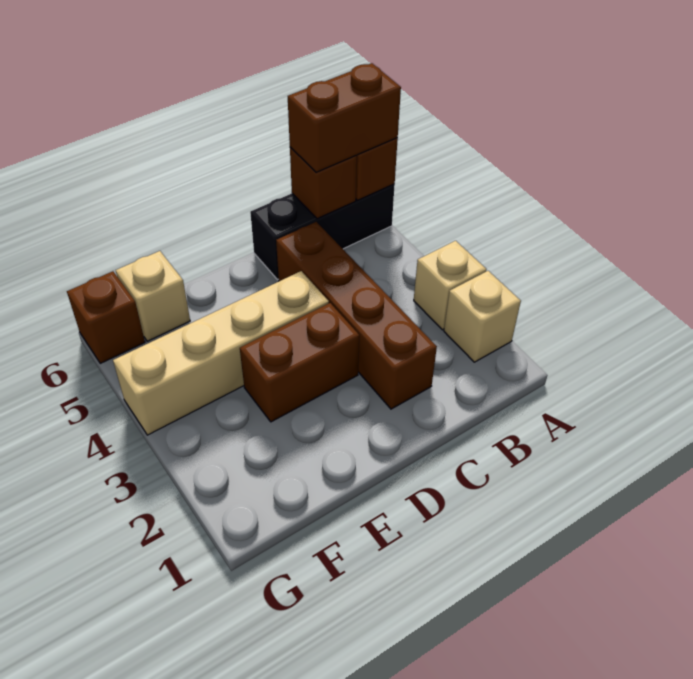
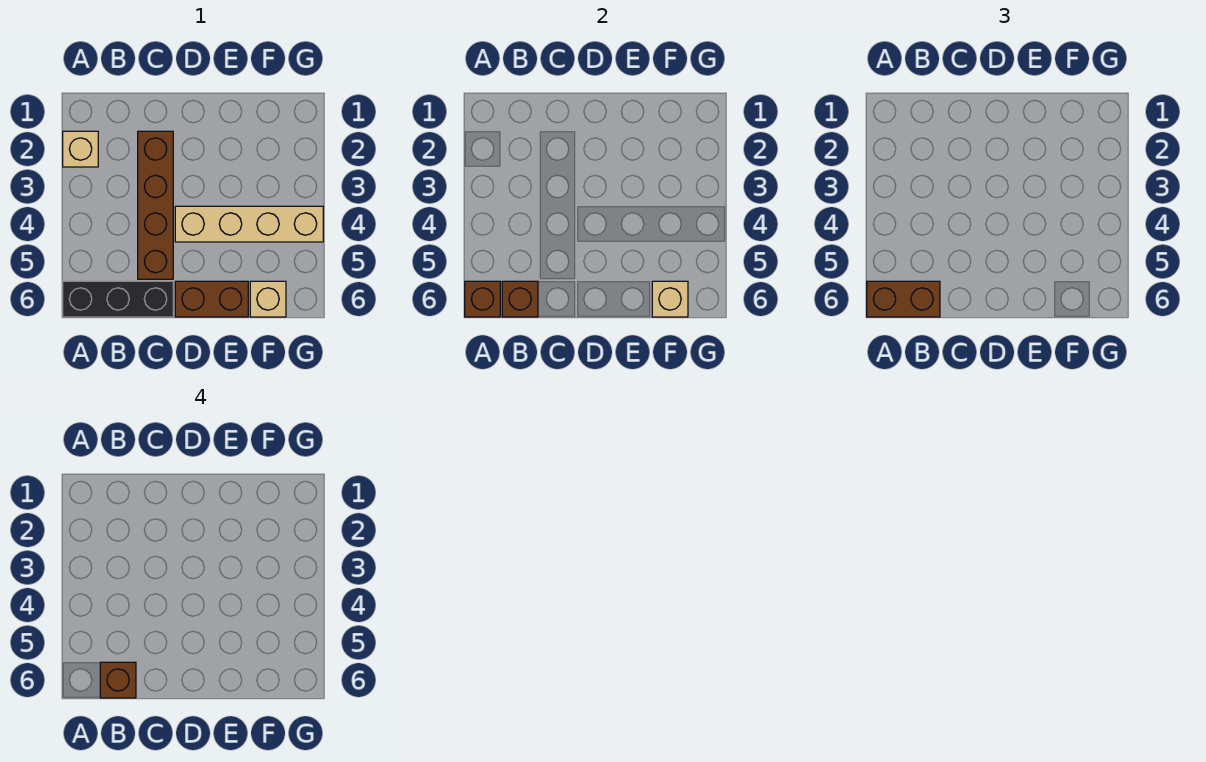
tan 1x1 brick [414,241,487,330] -> tan 1x1 brick moved to [652,281,688,317]
brown 1x2 brick [240,303,359,422] -> brown 1x2 brick moved to [175,281,248,317]
brown 1x1 brick [67,271,145,363] -> brown 1x1 brick moved to [100,662,136,698]

